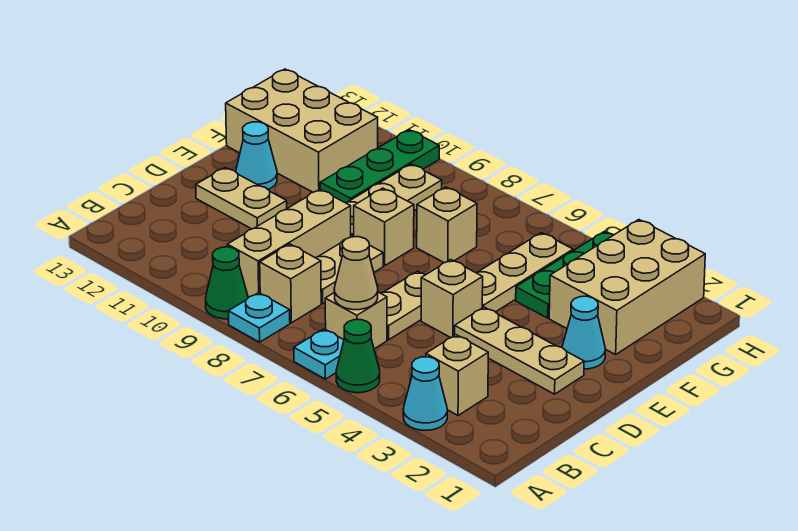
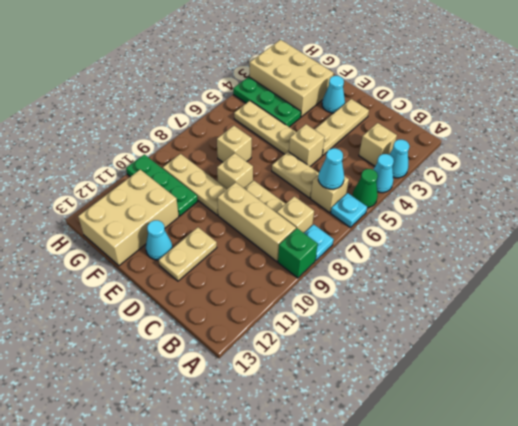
none -> cyan 1x1 cone [373,154,394,193]
green 1x1 cone [206,247,248,319] -> green 1x1 brick [278,228,318,278]
tan 1x1 cone [334,237,378,310] -> cyan 1x1 cone [318,148,344,189]

